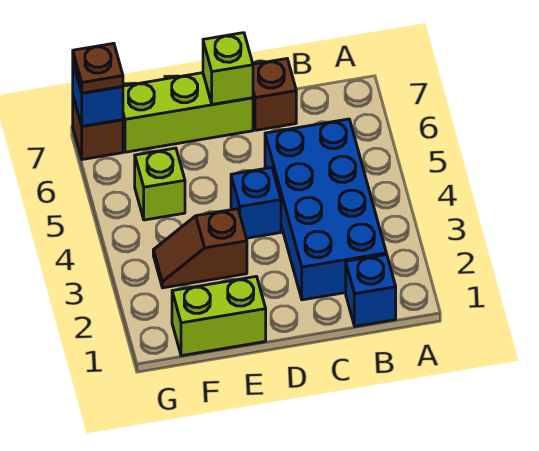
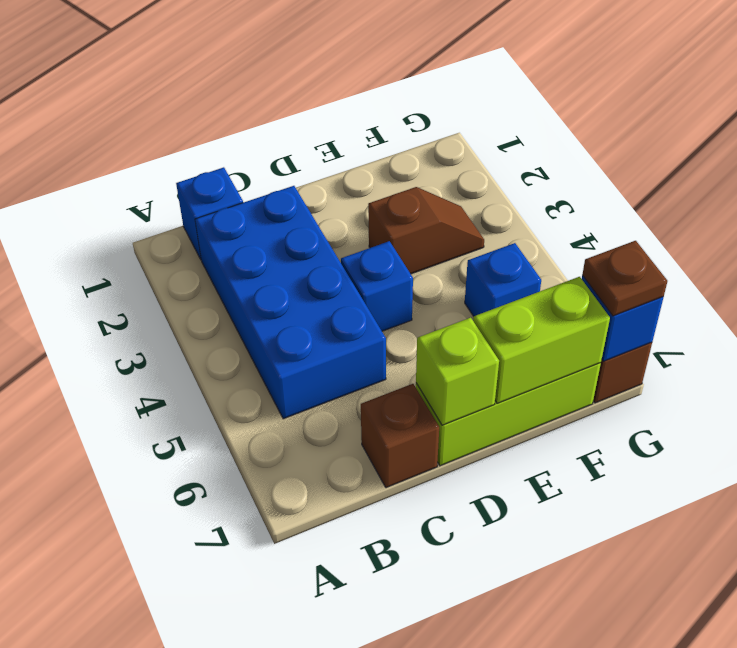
lime 1x2 brick [172,276,266,356] -> lime 1x2 brick moved to [473,277,610,403]
lime 1x1 brick [135,148,185,220] -> blue 1x1 brick [465,243,541,316]

